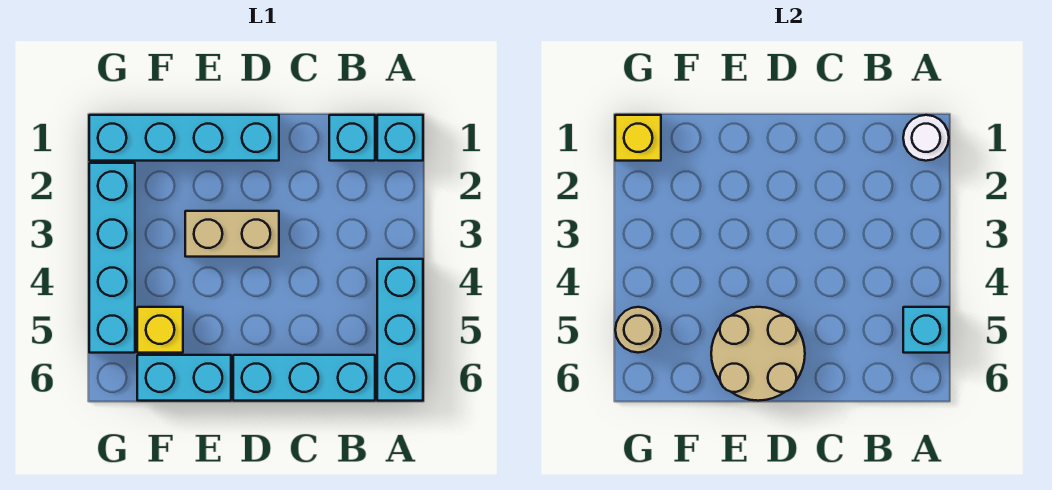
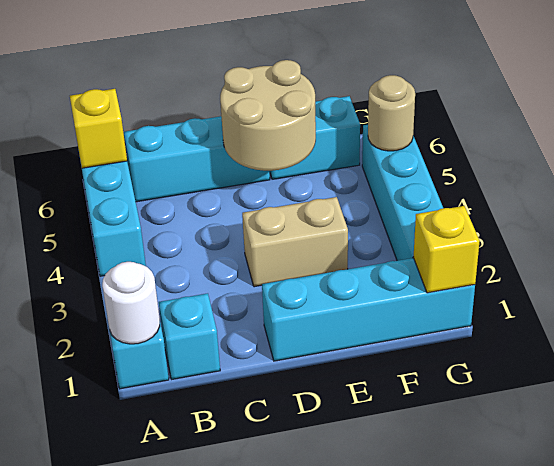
cyan 1x1 brick [903,307,949,353] -> none
yellow 1x1 brick [137,307,183,353] -> yellow 1x1 brick moved to [70,89,127,168]

